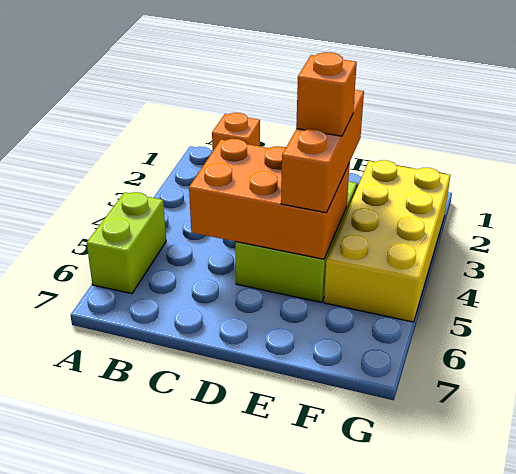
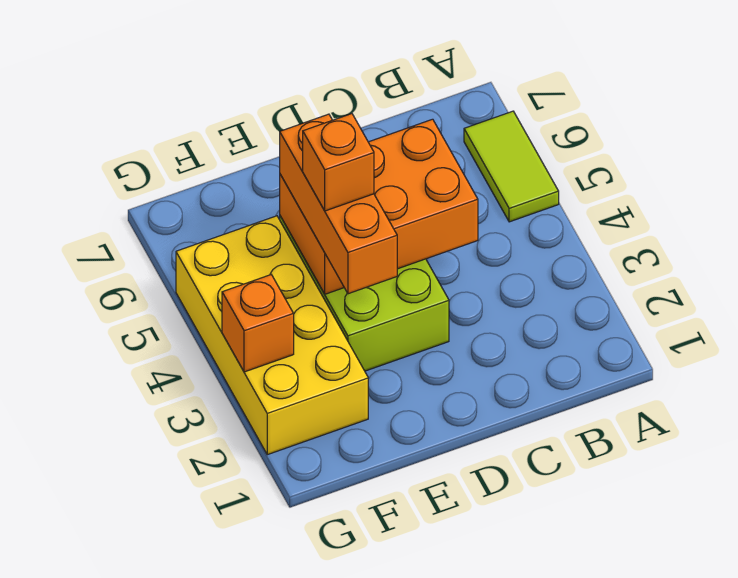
lime 1x2 brick [87,192,166,294] -> lime 1x2 tile [464,111,559,222]
orange 1x1 brick [212,113,260,150] -> orange 1x1 brick moved to [222,275,294,372]

